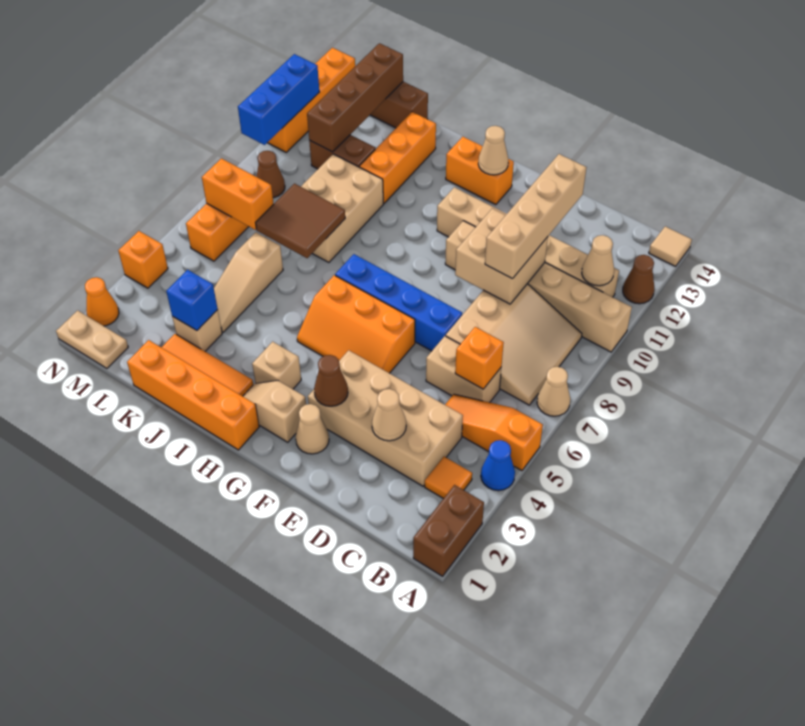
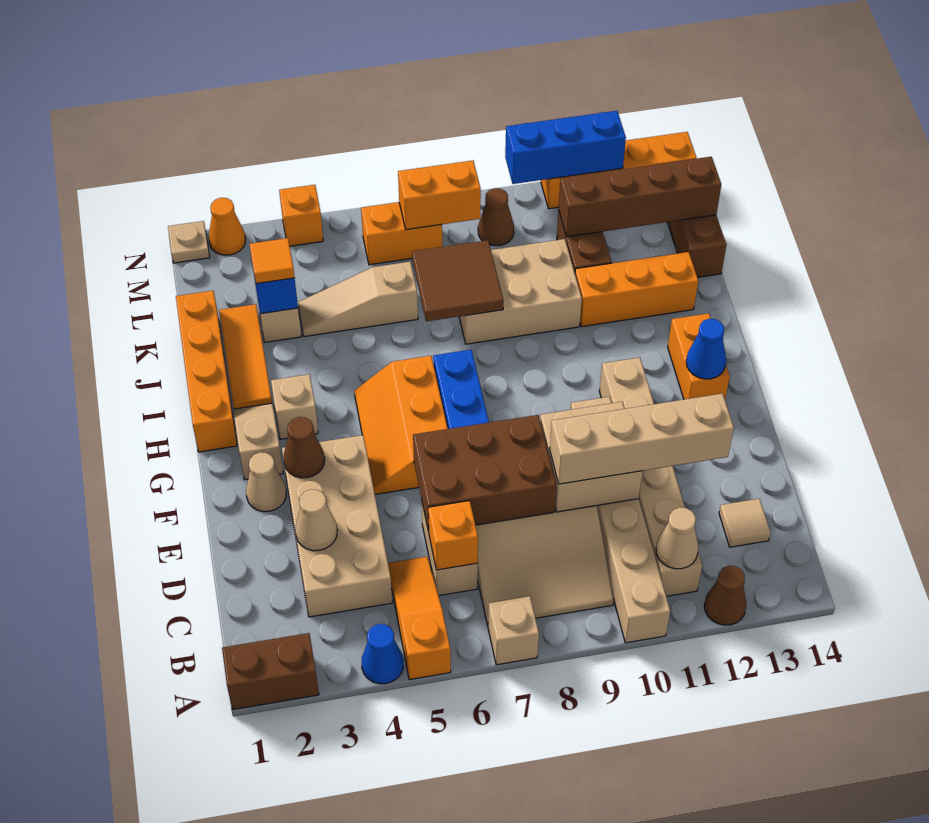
tan 1x1 cone [537,367,570,416] -> tan 1x1 brick [488,596,539,665]
tan 1x1 tile [649,226,692,266] -> tan 1x1 tile moved to [719,499,771,547]
orange 1x1 tile [425,457,472,499] -> orange 1x1 tile moved to [250,238,295,284]
none -> brown 2x3 brick [413,415,556,532]
tan 1x1 cone [478,126,508,175] -> blue 1x1 cone [686,319,726,379]
orange 1x2 brick [202,158,274,230] -> orange 1x2 brick turned to [398,161,481,230]
tan 1x2 plate [56,310,128,368] -> tan 1x1 plate [168,221,210,263]

